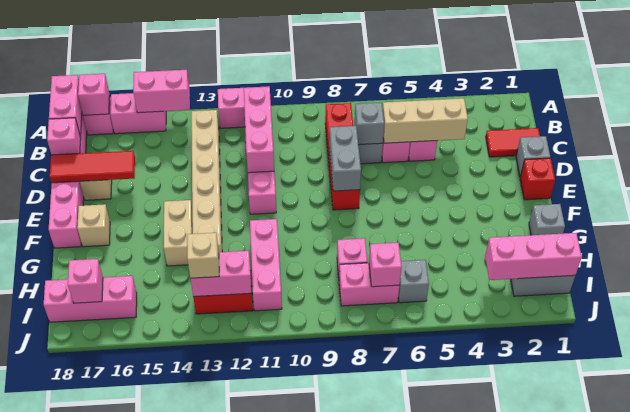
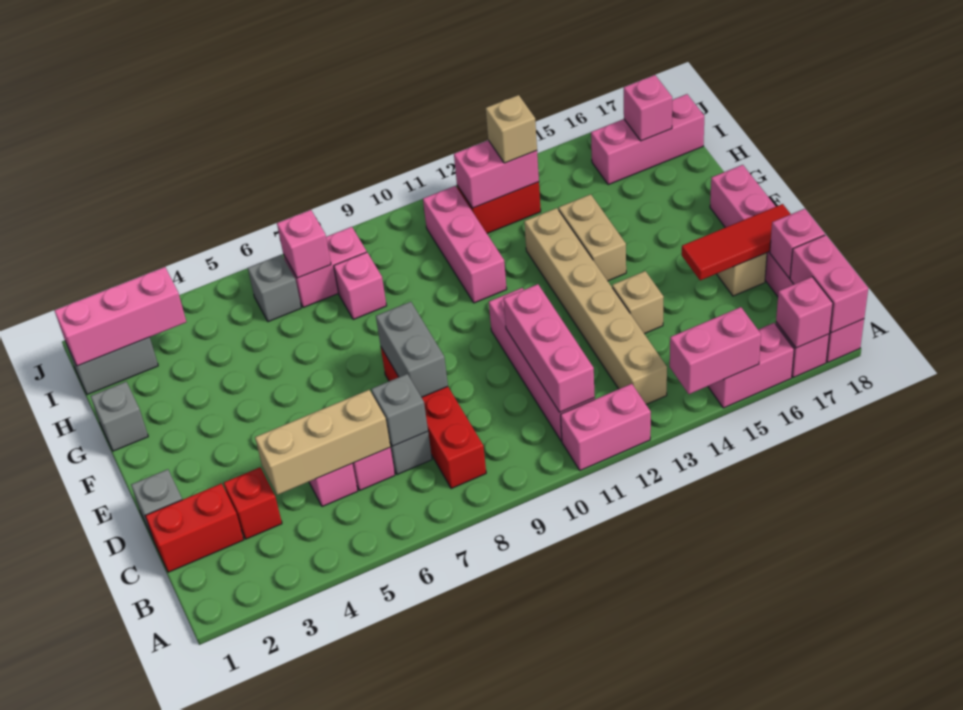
red 1x2 tile [486,128,540,157] -> red 1x2 brick [145,484,244,572]
red 1x1 brick [520,158,555,200] -> red 1x1 brick moved to [224,467,282,539]
tan 1x1 brick [77,204,110,247] -> tan 1x1 brick moved to [612,271,664,334]

